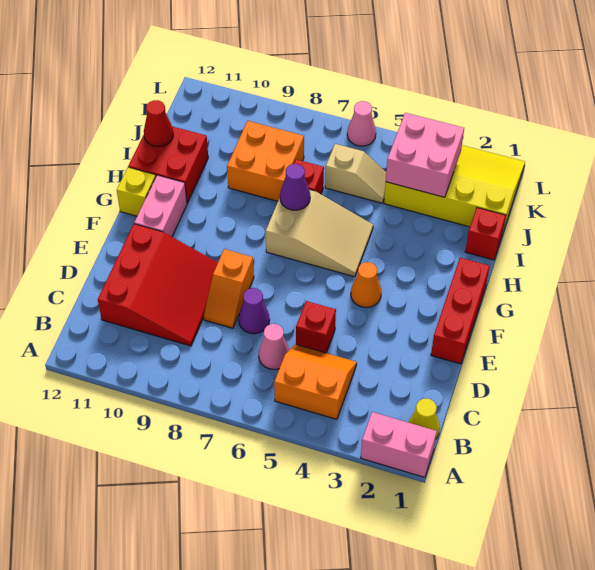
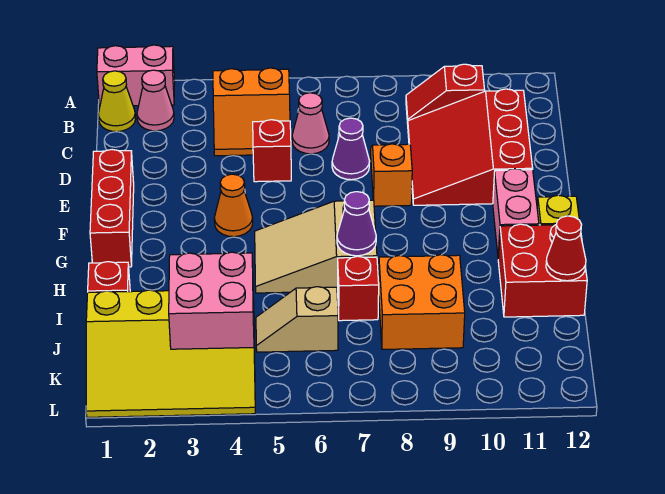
none -> red 1x2 slope [406,64,485,124]
pink 1x1 cone [347,101,376,146] -> pink 1x1 cone moved to [137,70,174,131]

